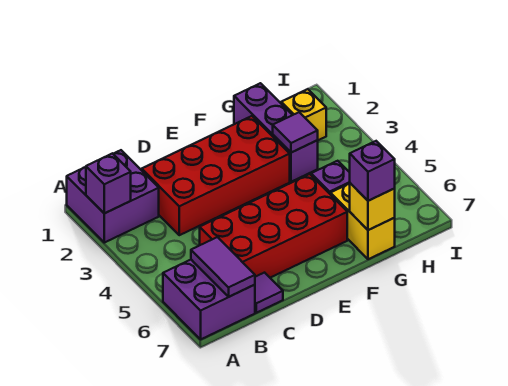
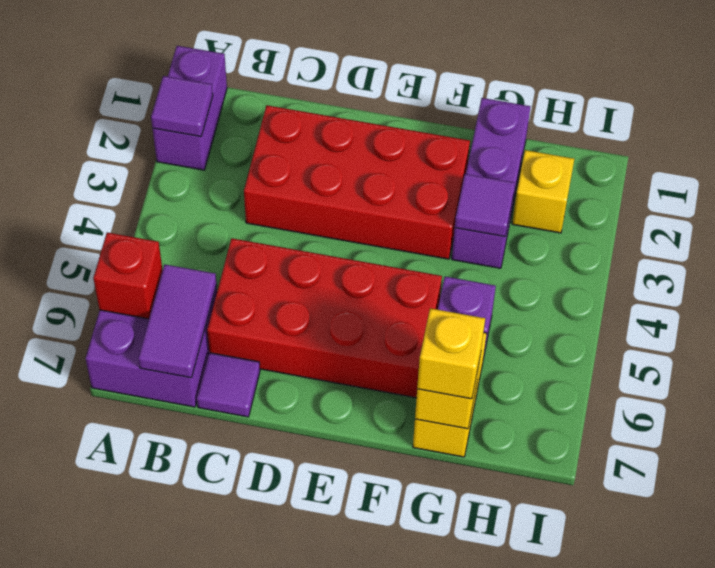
purple 2x2 brick [67,150,159,243] -> purple 1x2 brick [153,46,227,170]
purple 1x1 brick [86,153,131,213] -> purple 1x1 tile [151,76,213,137]
none -> red 1x1 brick [93,233,163,319]
purple 1x1 brick [350,141,395,201] -> yellow 1x1 brick [417,308,485,399]

